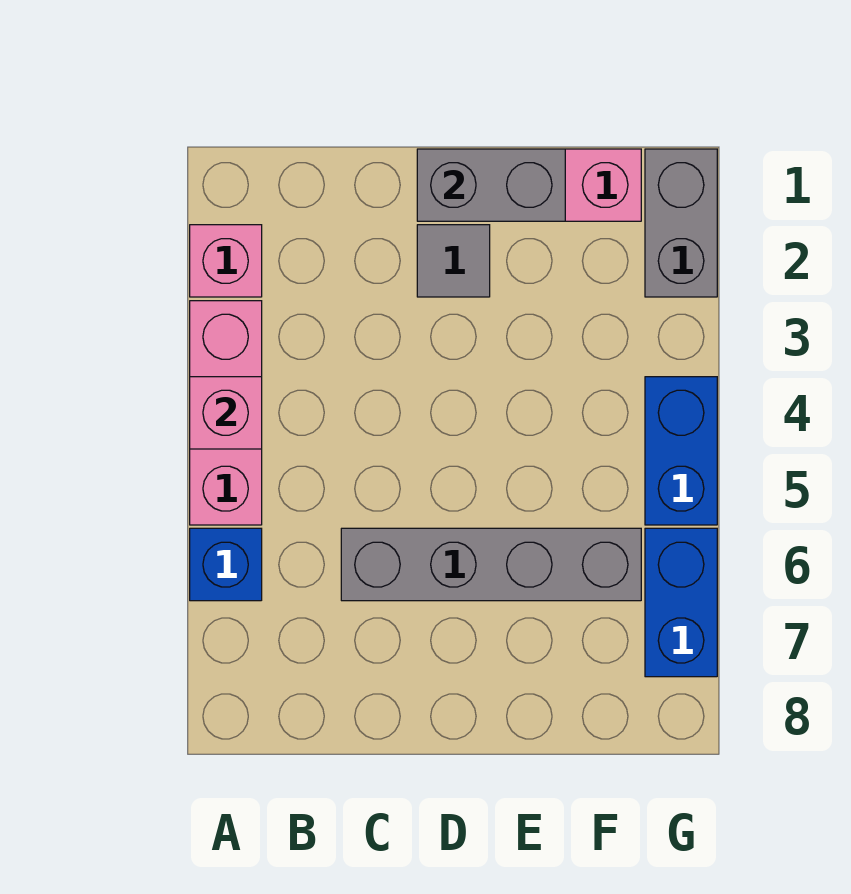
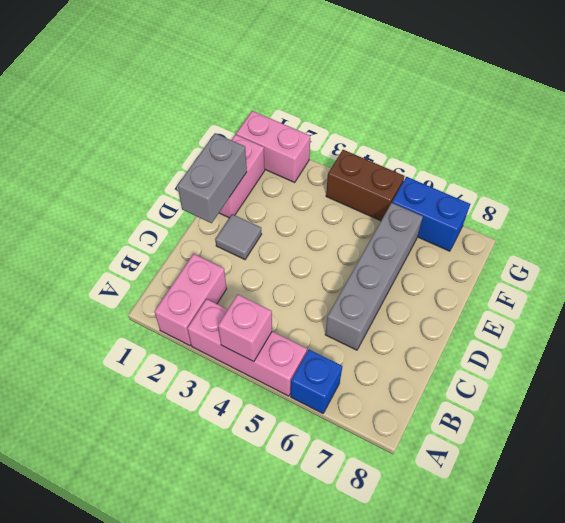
pink 1x1 brick [190,225,262,297] -> pink 1x2 brick [154,254,227,346]
grey 1x2 brick [645,149,717,297] -> pink 1x2 brick [236,111,310,182]
blue 1x2 brick [645,377,717,525] -> brown 1x2 brick [326,150,404,221]

